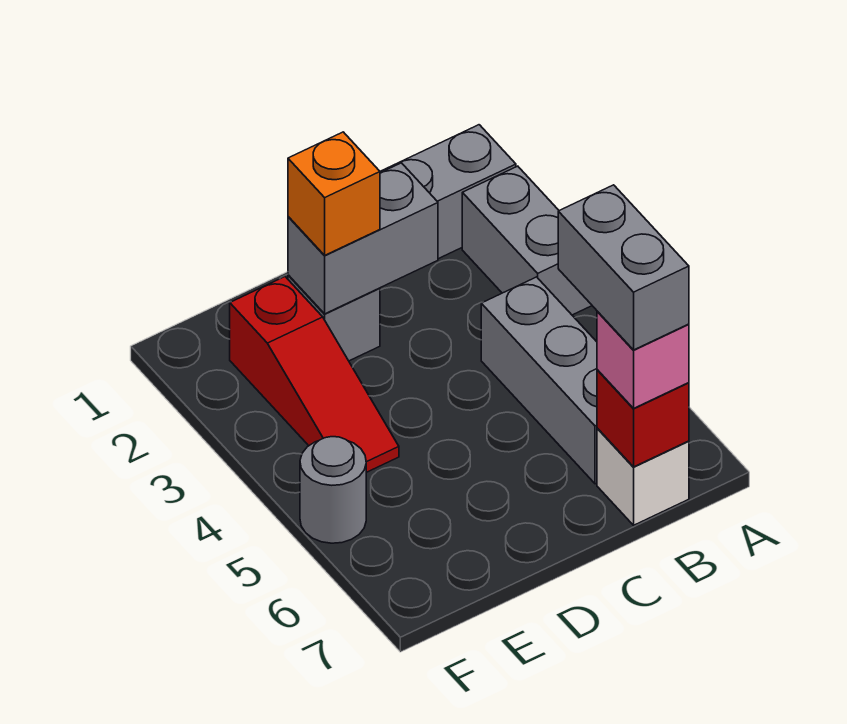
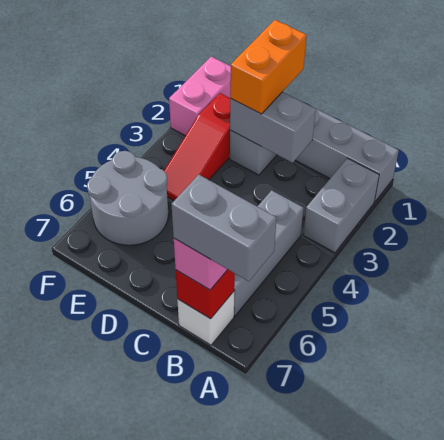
grey 1x2 brick [558,185,689,350] -> grey 1x2 brick turned to [171,175,276,281]
orange 1x1 brick [288,132,380,255] -> orange 1x2 brick [230,20,307,114]
none -> pink 1x2 brick [169,57,231,136]
grey 1x1 round brick [300,437,366,543] -> grey 2x2 round brick [87,151,168,245]

